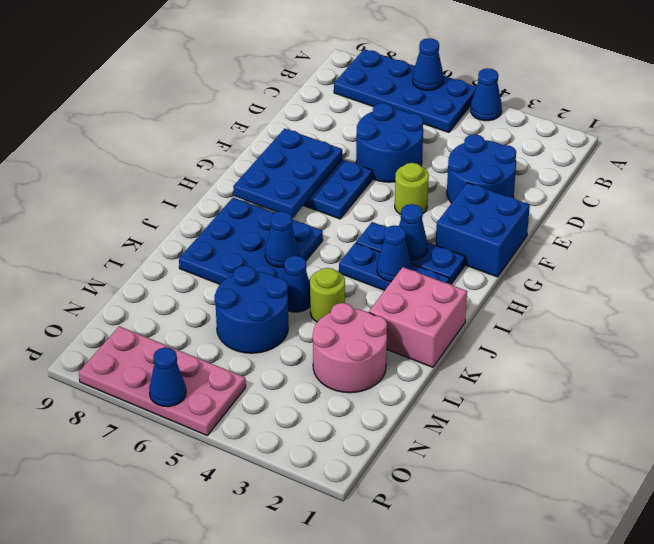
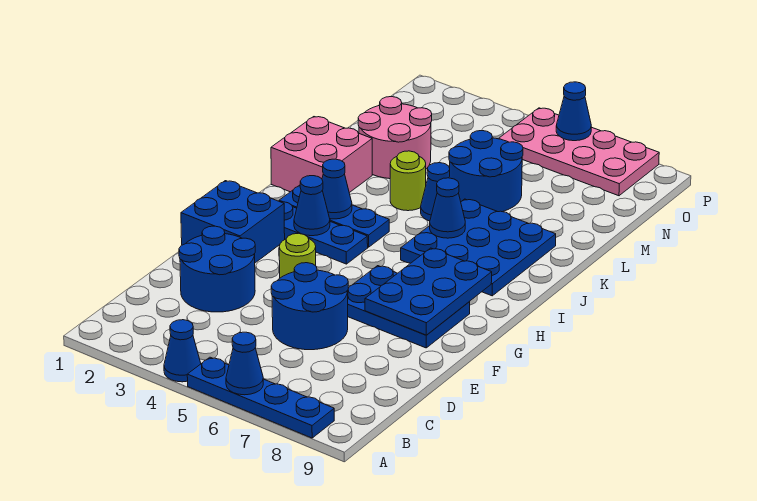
blue 2x4 plate [334,49,476,132] -> blue 1x4 plate [187,357,334,438]

